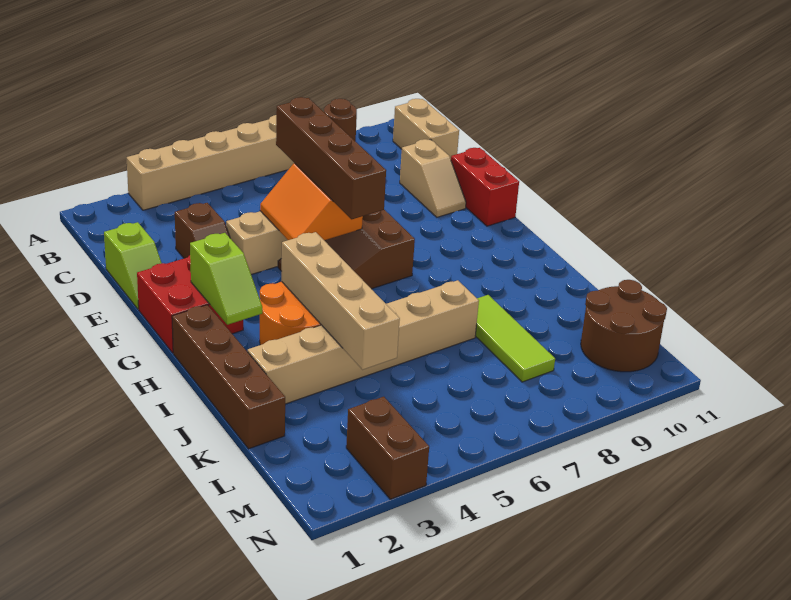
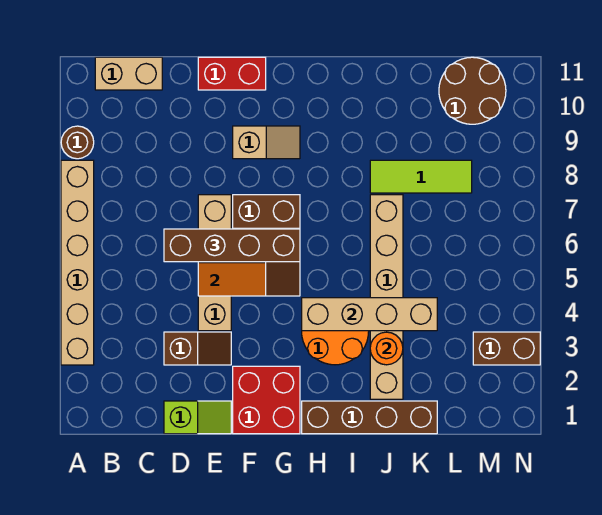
tan 1x2 slope [400,139,466,217] -> tan 1x2 slope moved to [233,126,300,159]
lime 1x2 slope [190,233,262,325] -> none
none -> orange 1x1 round brick [370,332,403,365]

